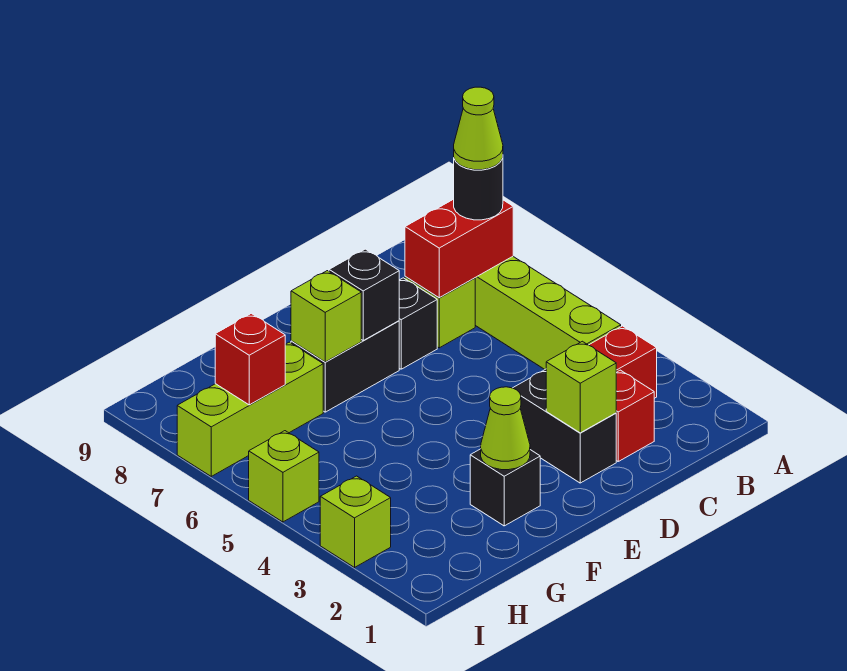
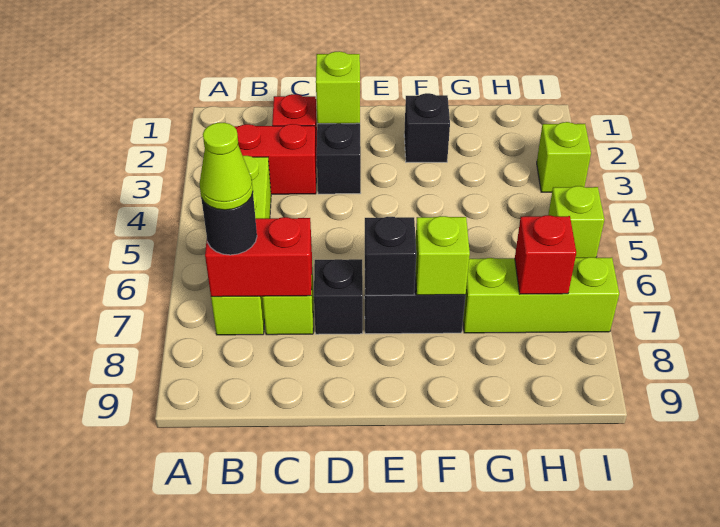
lime 1x1 cone [481,387,530,470] -> none

